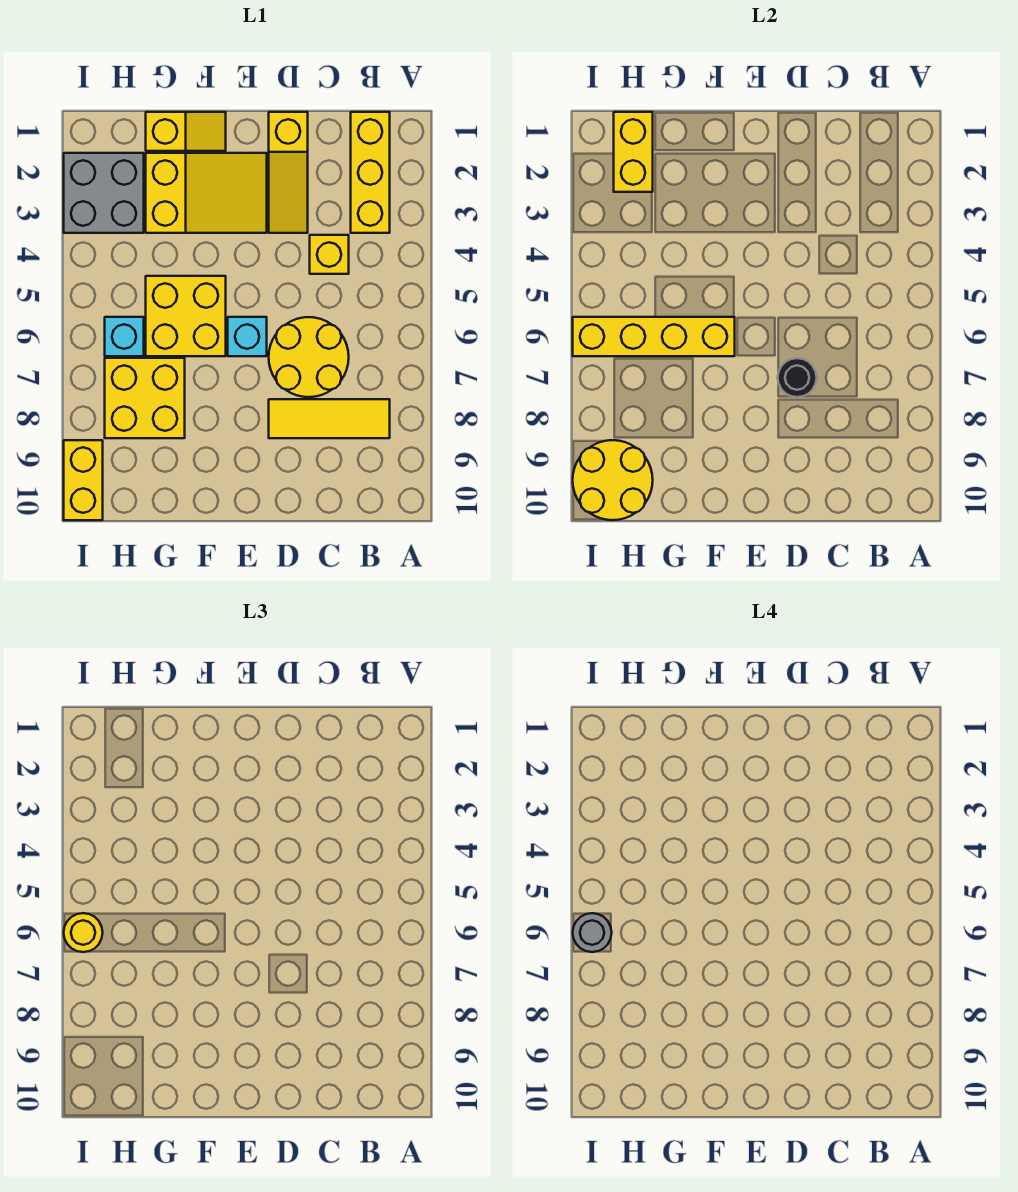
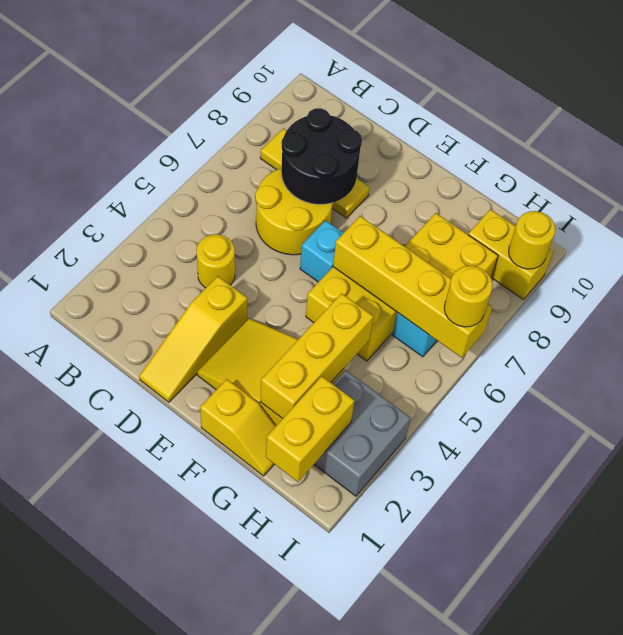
yellow 1x3 brick [351,112,390,233] -> yellow 1x3 brick moved to [260,293,373,419]
yellow 1x1 brick [310,235,349,274] -> yellow 1x1 round brick [196,234,235,288]
yellow 1x3 slope [269,112,308,233] -> yellow 1x3 slope turned to [139,276,247,402]
black 1x1 round brick [778,358,817,397] -> black 2x2 round brick [281,108,362,204]
yellow 1x2 slope [146,112,226,151] -> yellow 1x2 slope turned to [200,379,276,476]
yellow 2x2 round brick [573,440,653,520] -> yellow 1x1 round brick [508,211,556,269]
grey 1x1 round brick [573,913,612,952] -> none
yellow 1x2 brick [64,440,103,520] -> yellow 1x2 brick turned to [468,209,553,300]

